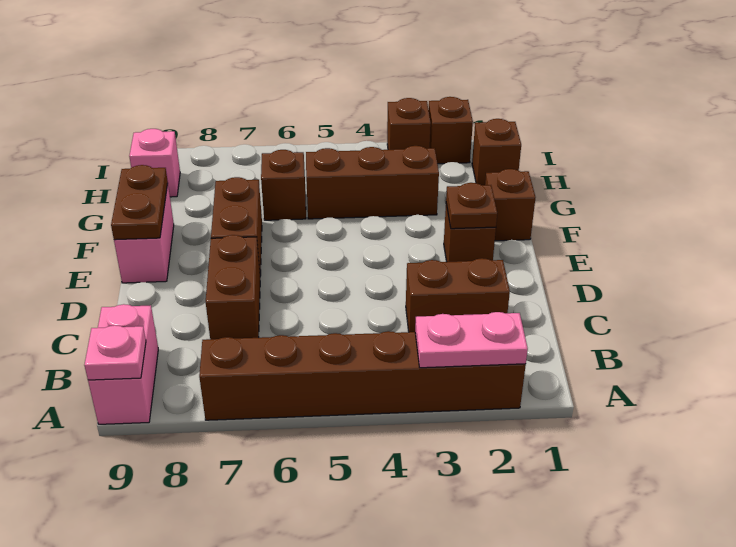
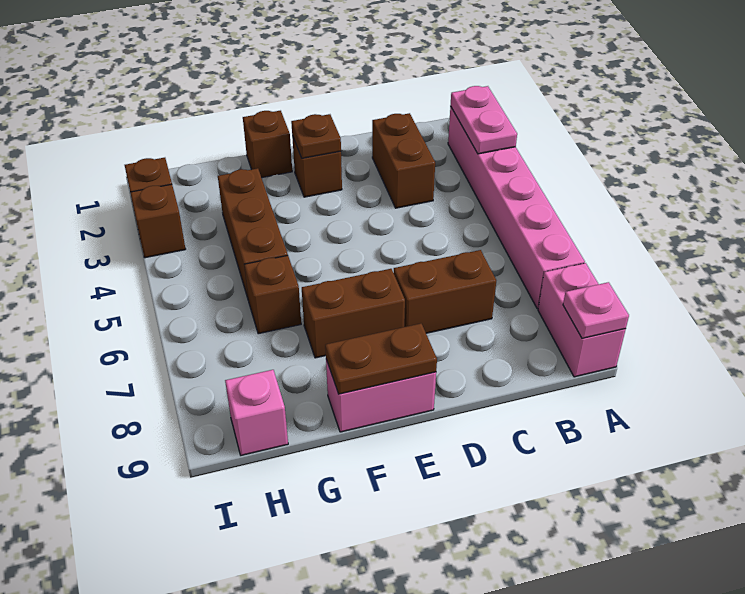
brown 1x6 brick [199,331,526,420] -> pink 1x6 brick [448,106,585,309]
pink 1x2 brick [88,304,158,424] -> pink 1x2 brick turned to [538,263,626,377]
brown 1x1 brick [472,119,521,185] -> none

